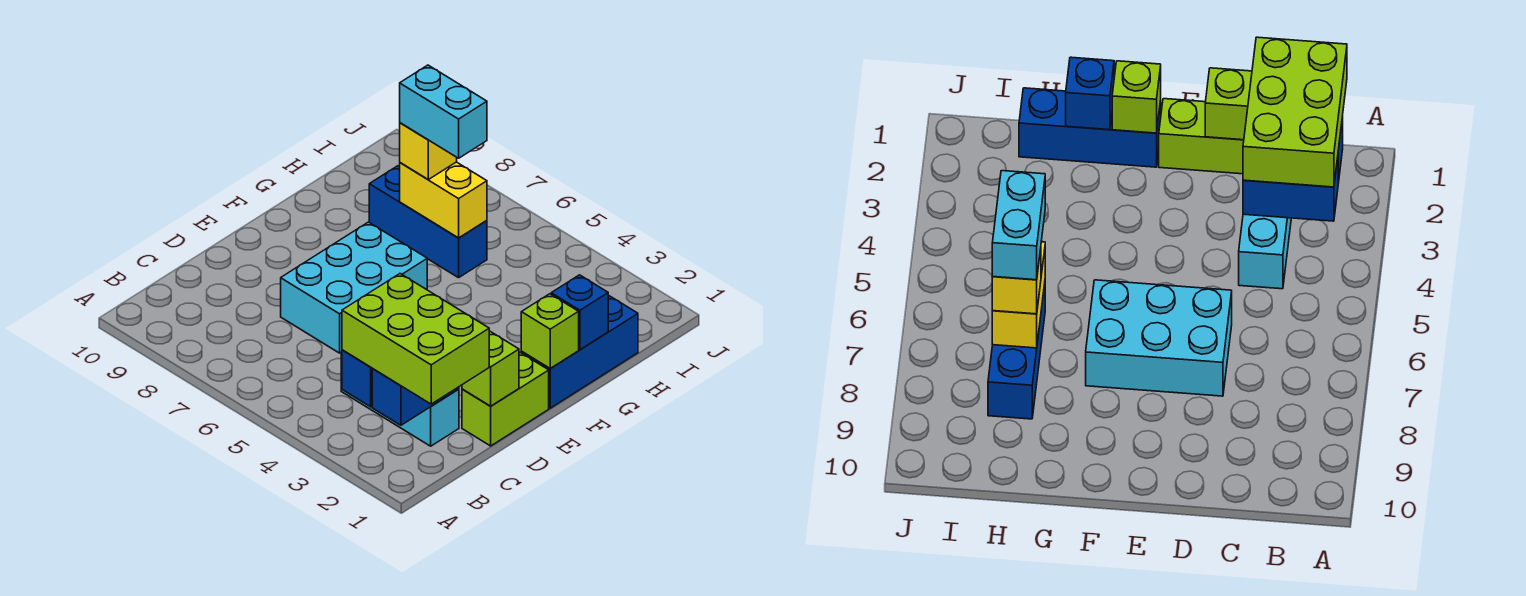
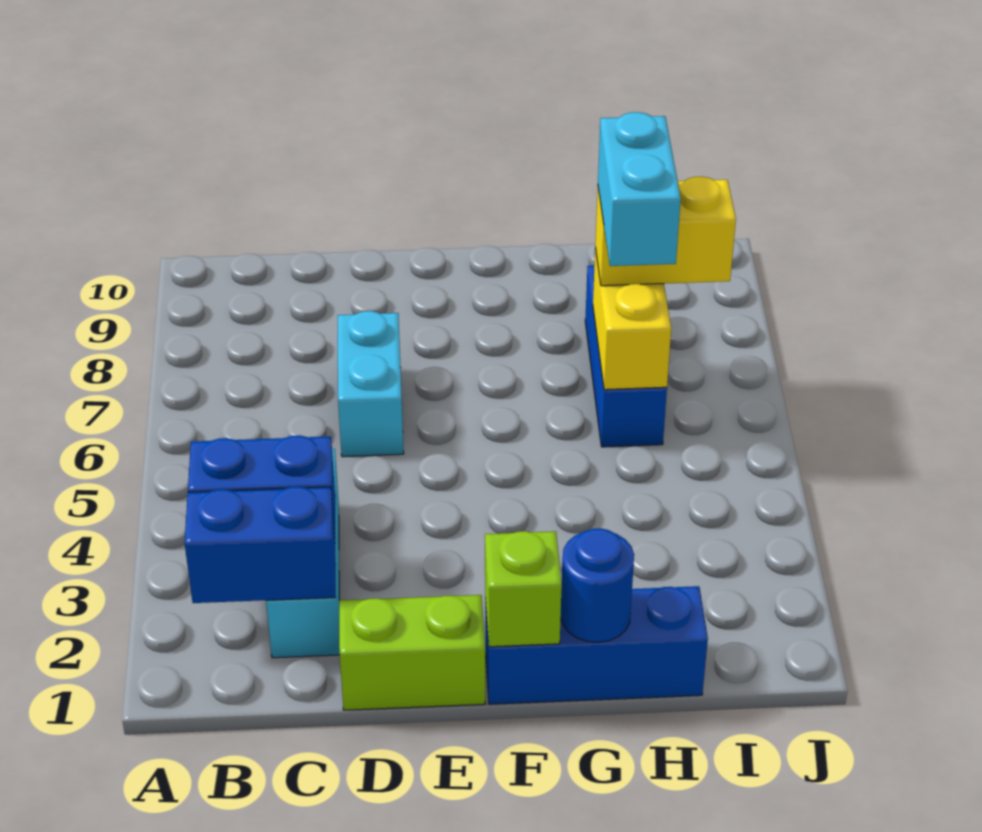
lime 2x3 brick [342,274,489,404] -> none
lime 1x1 brick [462,332,519,406] -> none
cyan 2x3 brick [281,222,427,353] -> cyan 1x2 brick [338,311,404,457]
blue 1x1 brick [551,275,608,350] -> blue 1x1 round brick [561,528,634,642]
yellow 1x1 brick [400,123,457,179] -> yellow 1x2 brick [595,177,736,286]

